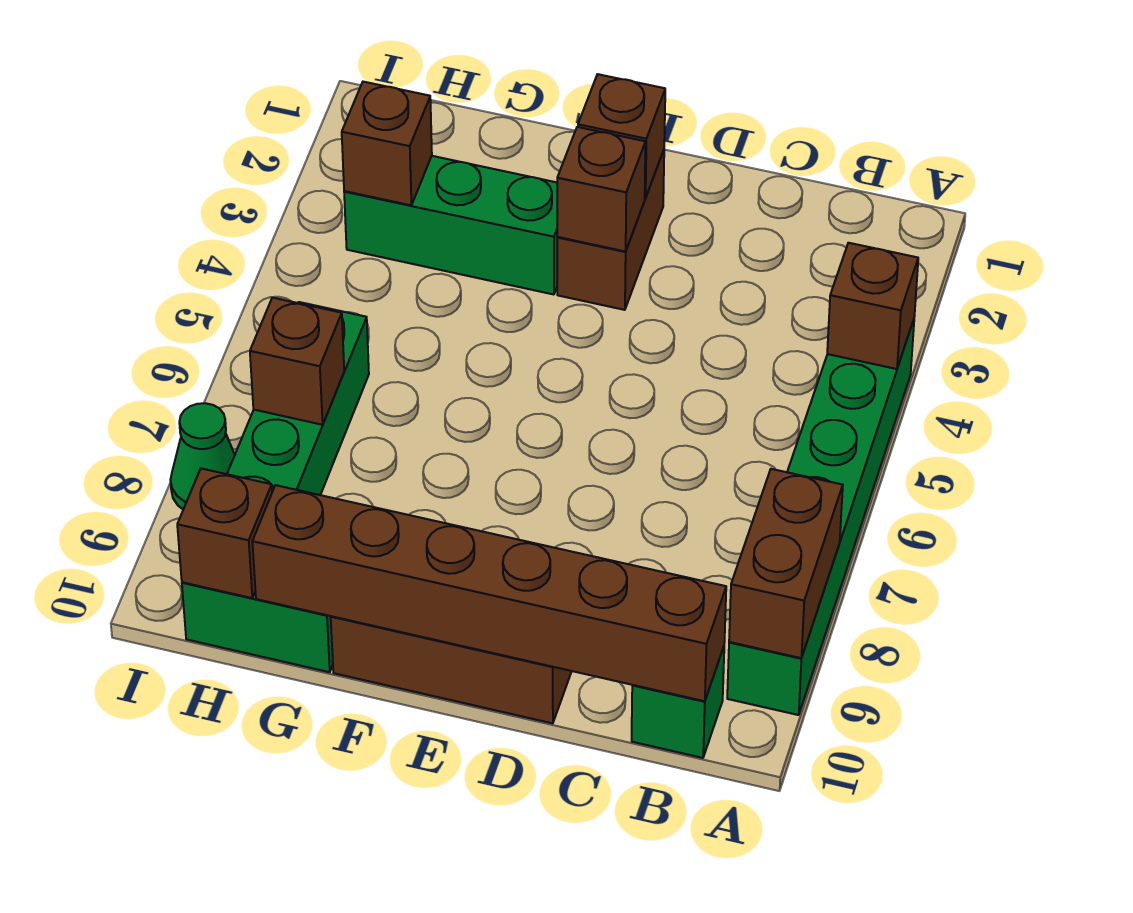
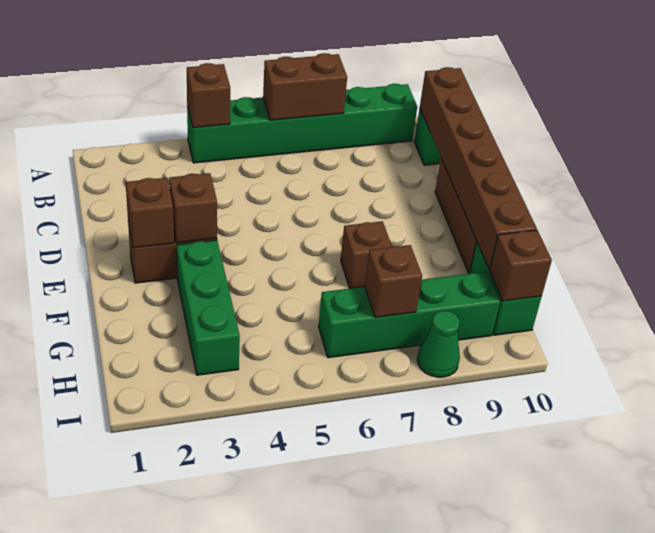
brown 1x2 brick [729,469,843,658] -> brown 1x2 brick moved to [263,53,347,120]
brown 1x1 brick [342,82,432,205] -> brown 1x1 brick moved to [341,221,392,288]

